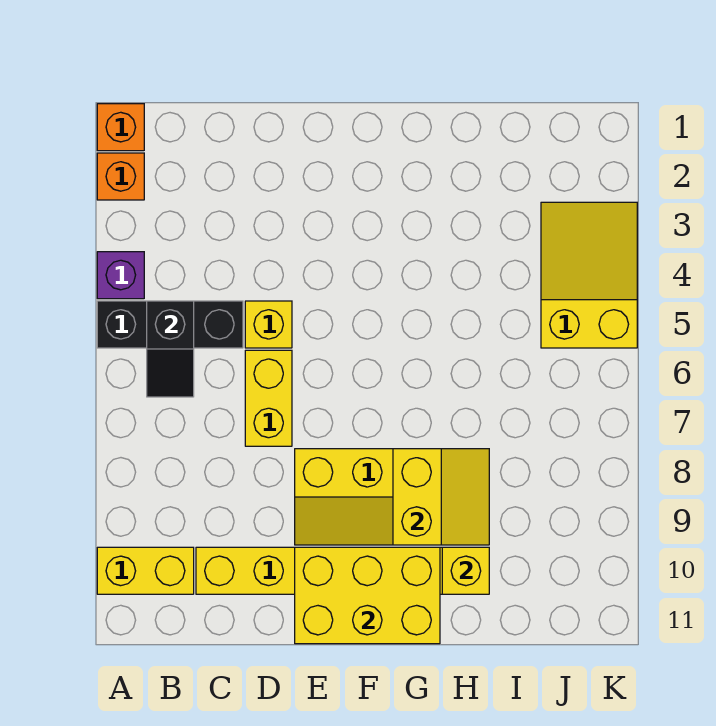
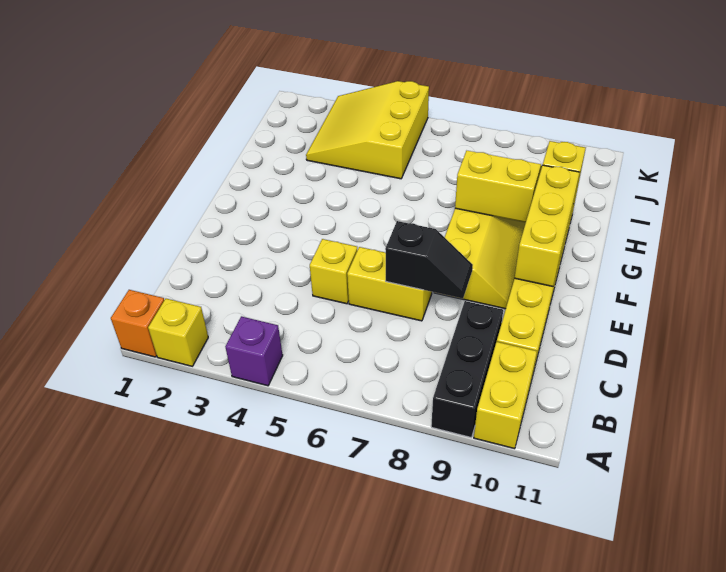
orange 1x1 brick [97,153,144,200] -> yellow 1x1 brick [148,299,208,366]
black 1x3 brick [97,301,243,348] -> black 1x3 brick moved to [431,301,503,437]
black 1x2 slope [147,301,194,397] -> black 1x2 slope moved to [385,221,473,299]
yellow 2x3 brick [295,547,440,644] -> yellow 1x3 brick [515,165,580,286]
yellow 2x3 slope [541,202,637,348] -> yellow 3x3 slope [306,81,429,179]

